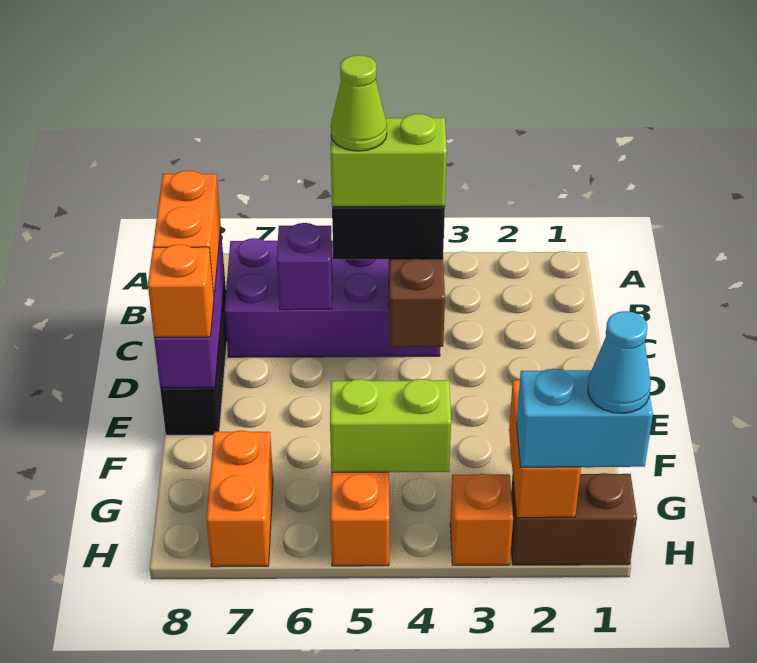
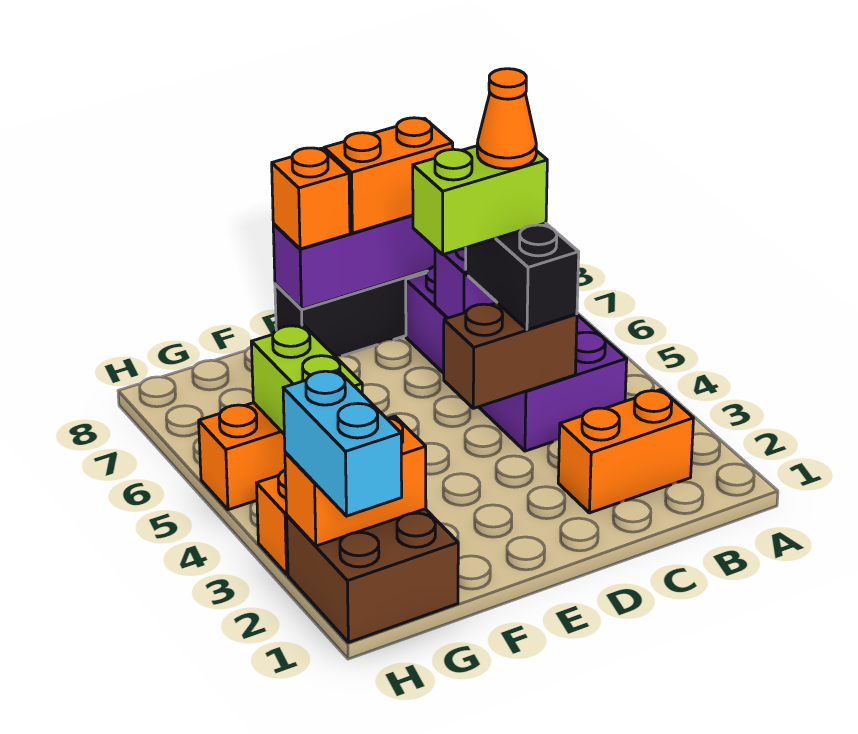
lime 1x2 brick [331,114,447,207] -> lime 1x2 brick turned to [413,146,547,254]
lime 1x1 cone [331,55,387,151] -> orange 1x1 cone [477,69,536,169]
orange 1x2 brick [206,431,273,567] -> orange 1x2 brick moved to [558,390,693,513]
brown 1x2 brick [511,473,637,565] -> brown 2x2 brick [287,509,458,642]
cyan 1x1 cone [588,311,651,413] -> none

